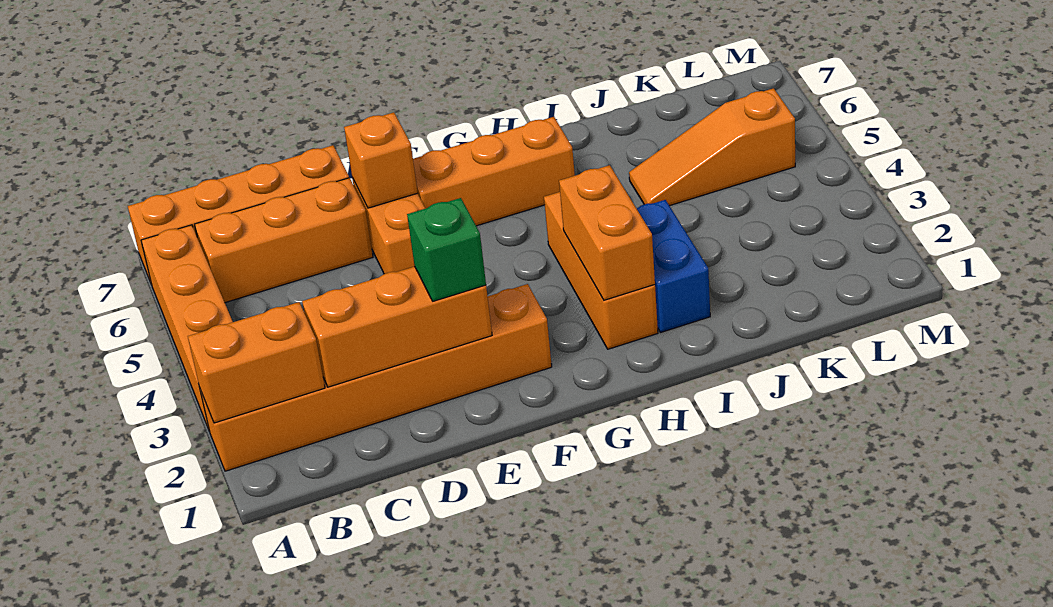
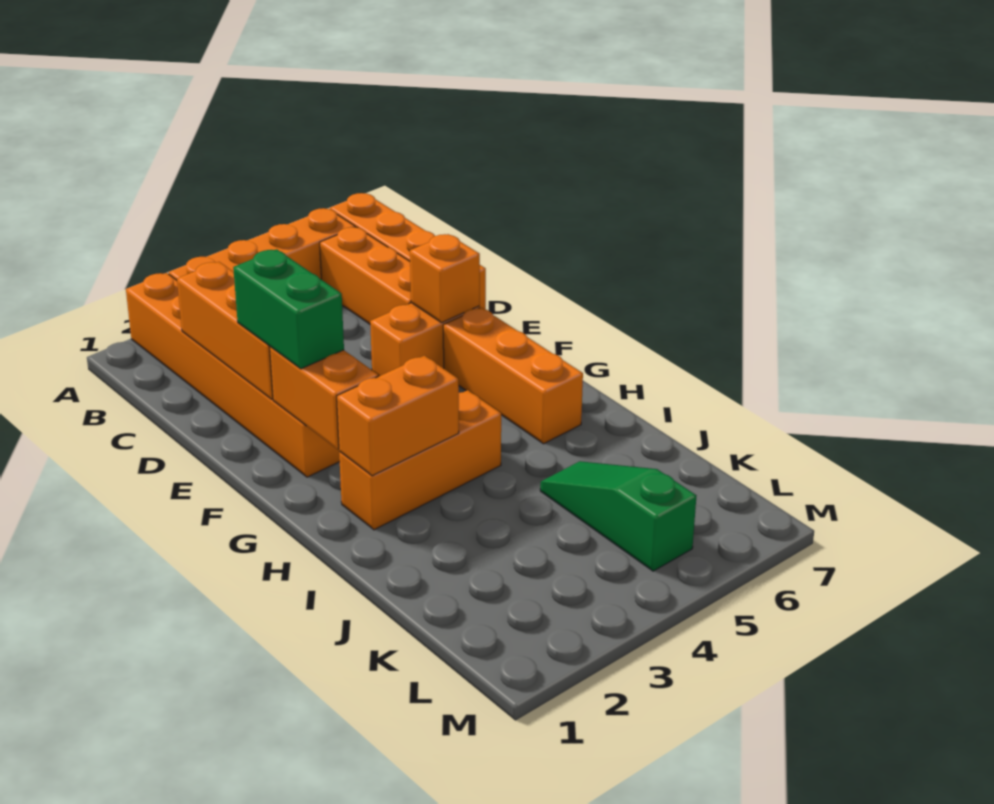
orange 1x2 brick [188,302,325,423] -> orange 1x2 brick moved to [270,347,378,449]
green 1x1 brick [407,198,486,301] -> green 1x2 brick [233,249,344,369]
blue 1x2 brick [637,200,710,333] -> none
orange 1x3 slope [629,88,795,206] -> green 1x3 slope [540,461,696,571]

